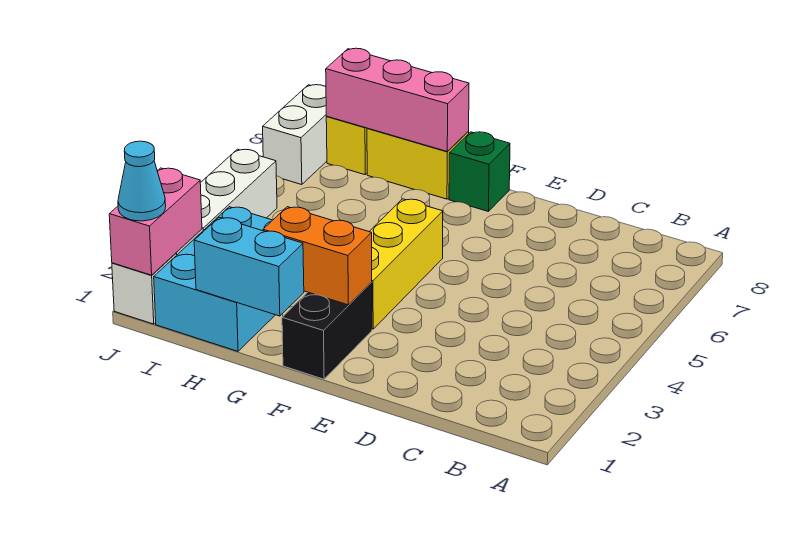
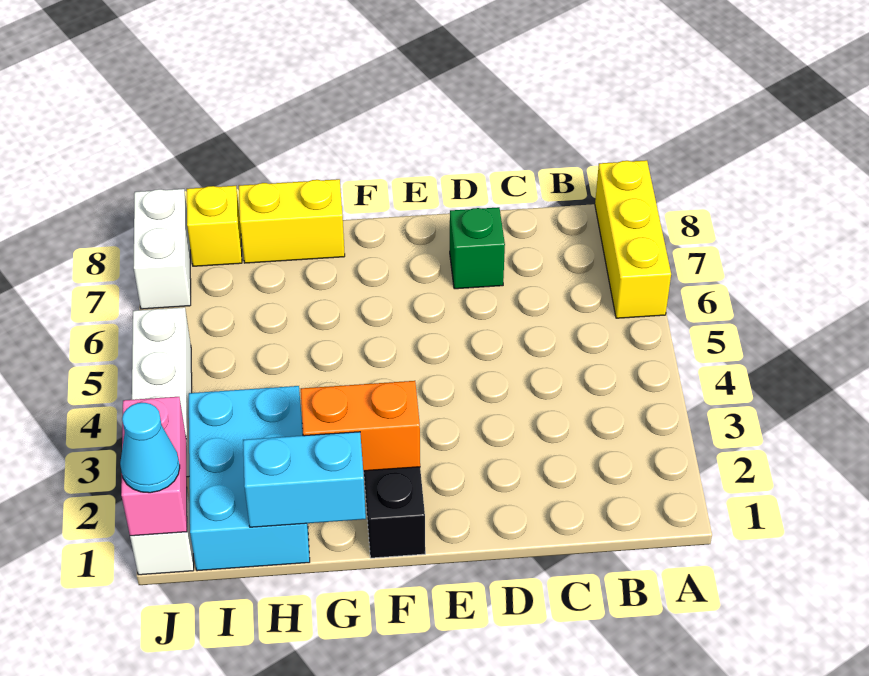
yellow 1x3 brick [369,199,443,329] -> yellow 1x3 brick moved to [595,160,671,318]
green 1x1 brick [449,132,510,211] -> green 1x1 brick moved to [450,207,505,289]
pink 1x3 brick [326,48,469,152] -> none

